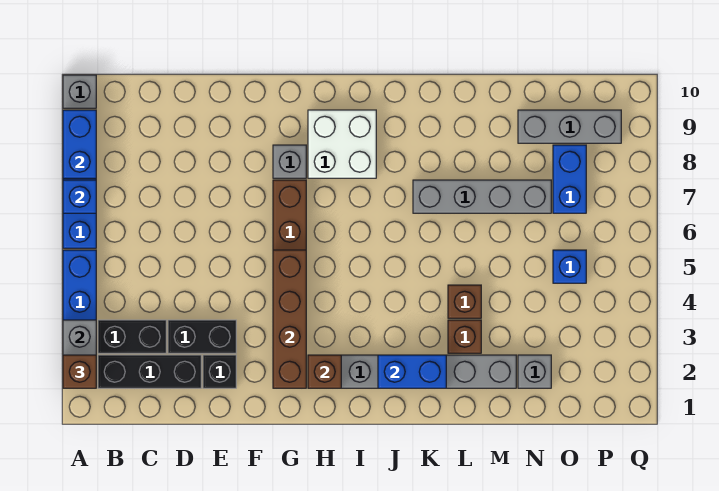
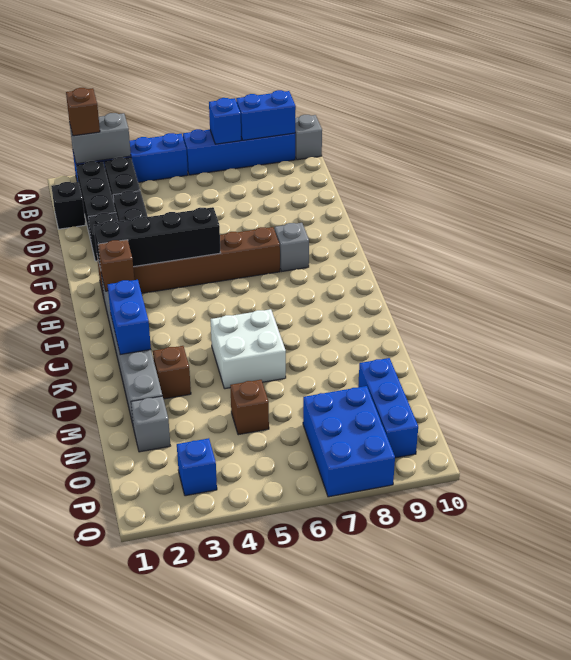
none -> black 1x1 brick [51,182,86,229]
brown 1x4 brick [273,250,306,388] -> black 1x4 brick [94,207,221,269]
white 2x2 brick [308,110,376,178] -> white 2x2 brick moved to [211,309,286,389]
grey 1x4 brick [413,180,551,213] -> none
brown 1x1 brick [448,285,481,318] -> brown 1x1 brick moved to [230,380,269,435]
grey 1x3 brick [518,110,621,143] -> blue 1x3 brick [358,358,418,458]
blue 1x1 brick [553,250,586,283] -> blue 1x1 brick moved to [177,438,217,496]
blue 1x2 brick [553,145,586,213] -> blue 2x3 brick [303,386,395,497]

